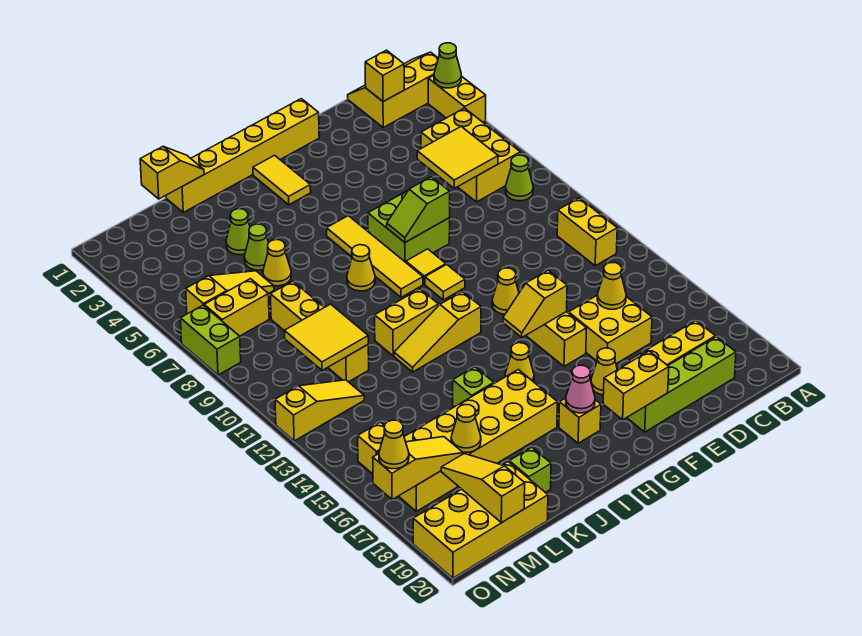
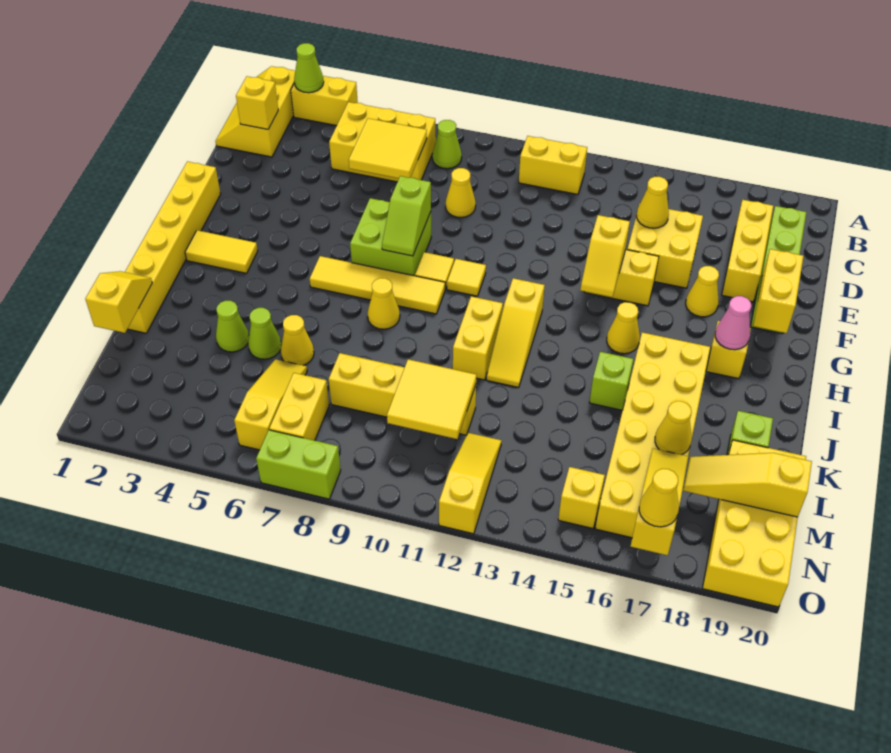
yellow 1x1 cone [492,268,519,314] -> yellow 1x1 cone moved to [446,168,476,218]

